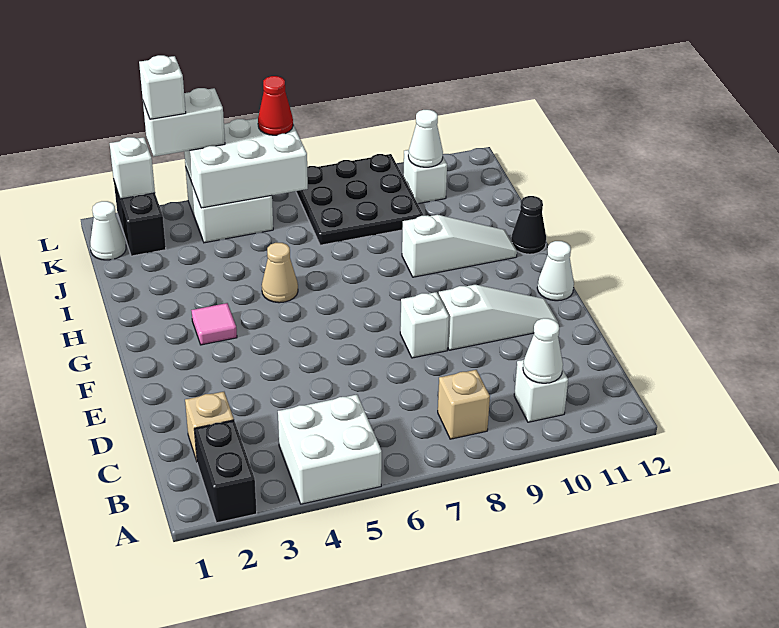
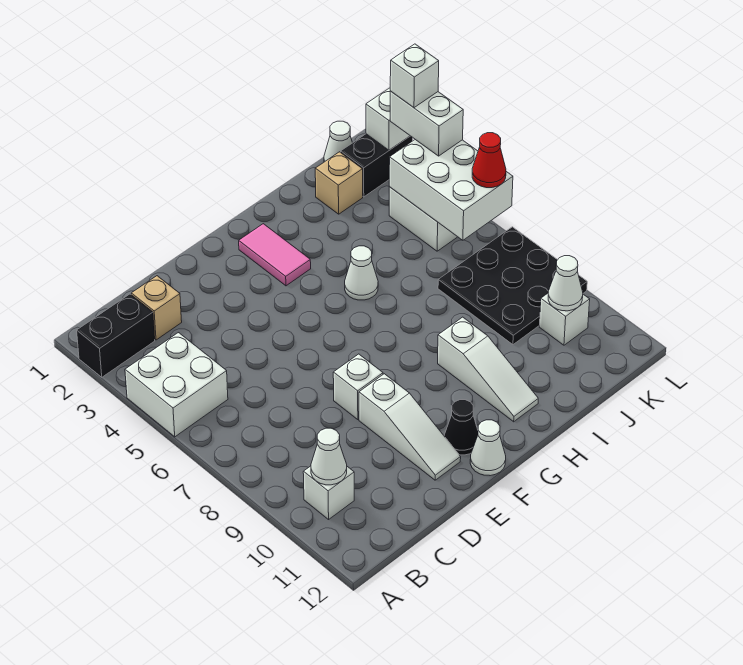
tan 1x1 brick [438,370,490,439] -> tan 1x1 brick moved to [315,152,363,214]
pink 1x1 tile [191,303,237,345] -> pink 1x2 tile [239,224,311,286]
tan 1x1 cone [262,243,298,303] -> white 1x1 cone [345,246,378,300]
black 1x1 cone [511,196,546,254] -> black 1x1 cone moved to [444,400,478,455]

